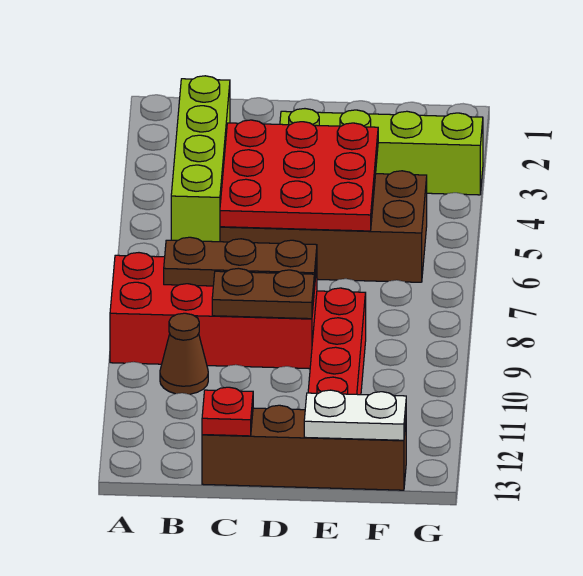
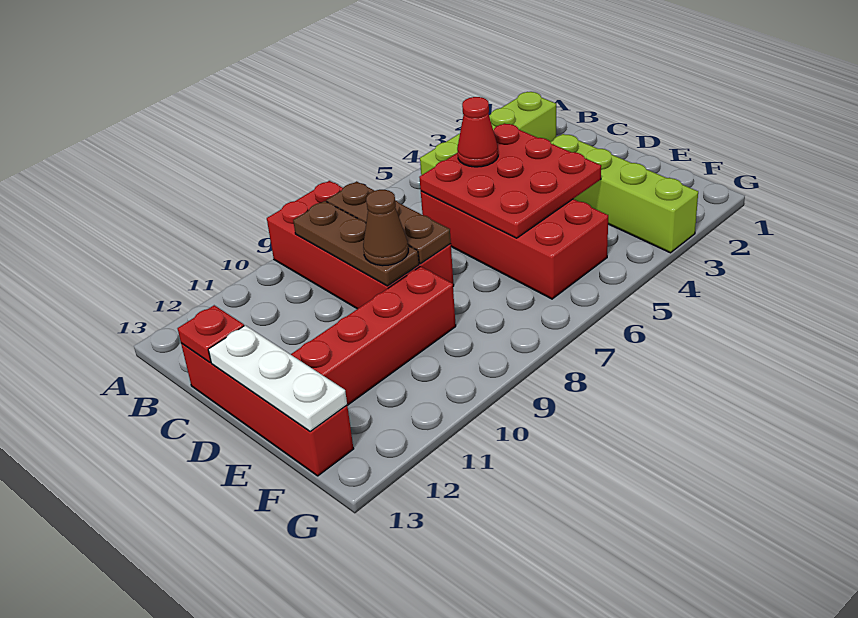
brown 1x1 cone [160,313,208,394] -> brown 1x1 cone moved to [363,190,408,266]
brown 2x4 brick [220,171,427,282] -> red 2x4 brick [421,191,608,299]
none -> red 1x1 cone [457,97,498,167]
brown 1x2 plate [212,268,314,319] -> brown 1x3 plate [293,201,419,286]
brown 1x4 brick [202,405,406,490] -> red 1x4 brick [181,343,353,476]
white 1x2 plate [304,390,406,440] -> white 1x3 plate [208,325,347,432]

